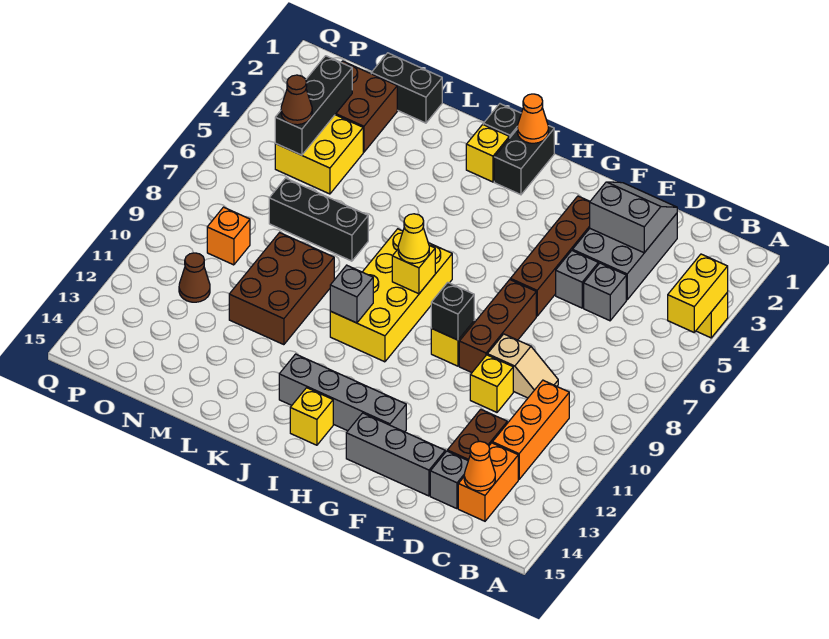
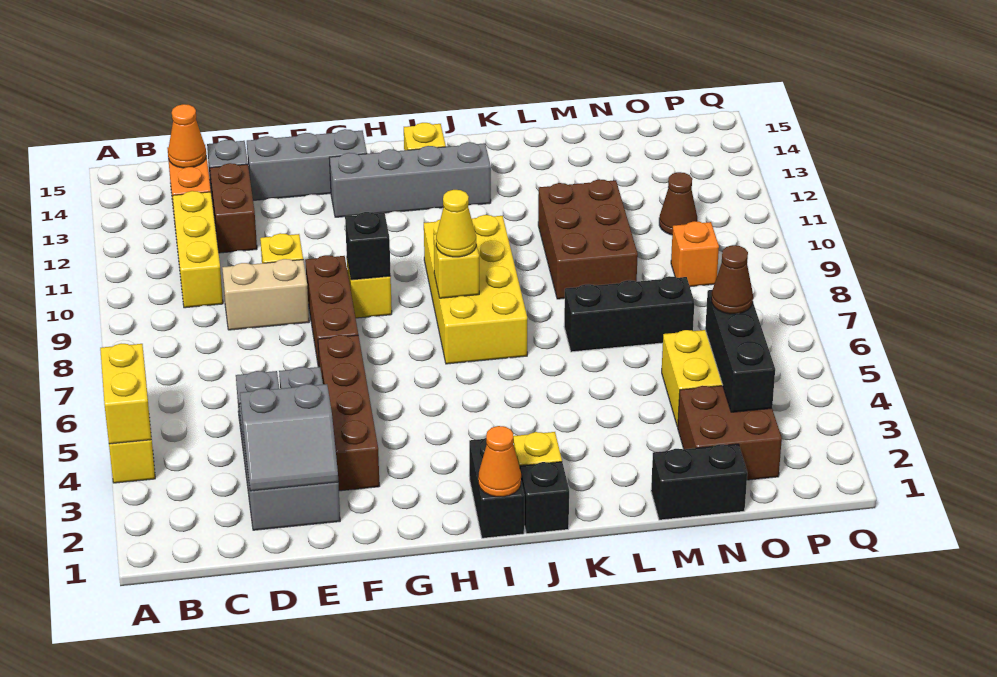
orange 1x3 brick [492,380,569,479] -> yellow 1x3 brick [172,191,223,308]
tan 1x2 slope [487,334,558,398] -> tan 1x2 brick [222,259,309,330]
grey 1x1 brick [330,265,373,323] -> none

